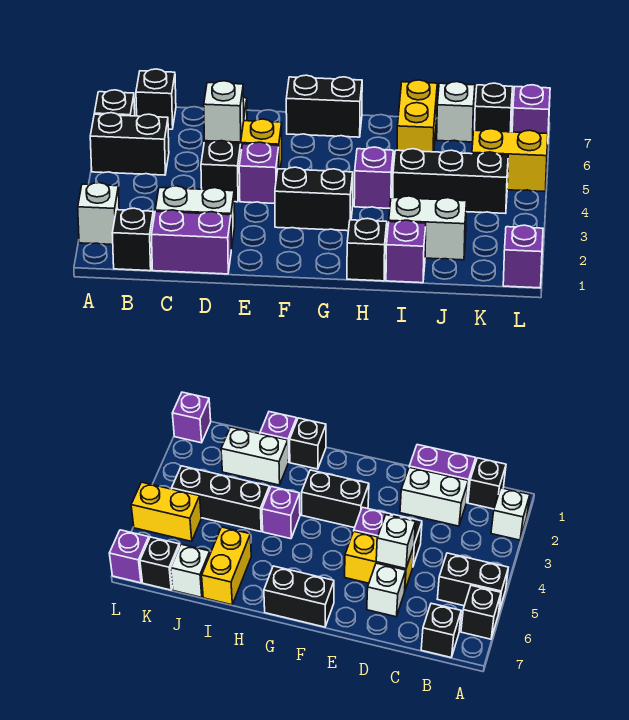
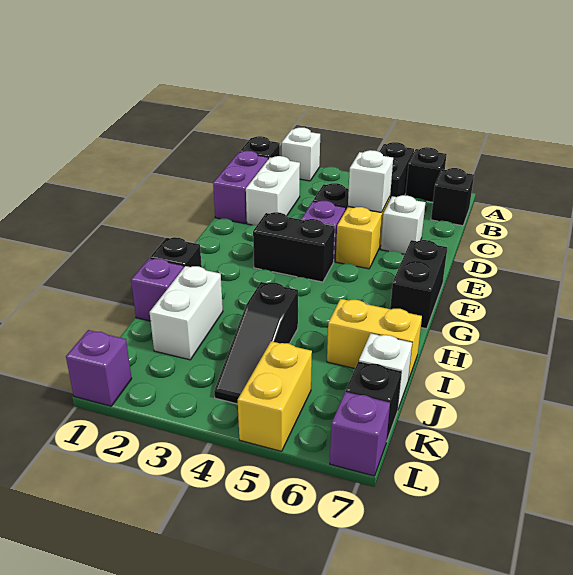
black 1x2 brick [275,167,353,231] -> black 1x2 brick turned to [253,212,335,282]
purple 1x1 brick [354,147,393,208] -> none
black 1x3 brick [393,149,508,214] -> black 1x3 slope [214,282,298,404]

